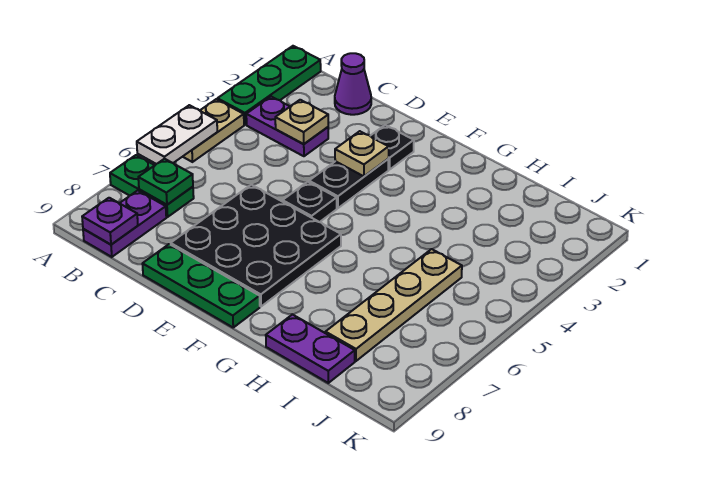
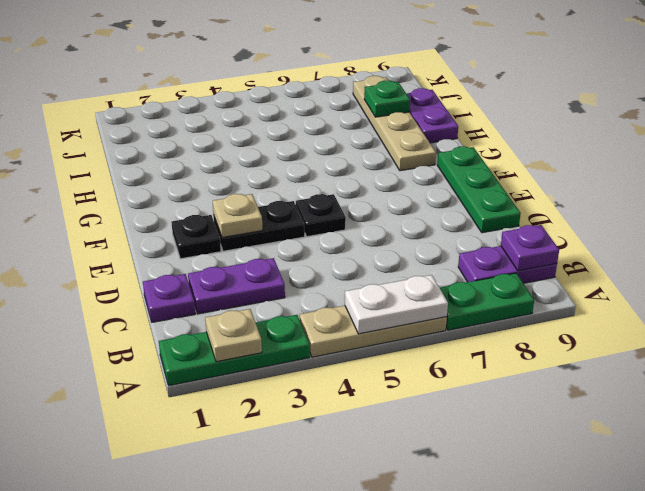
tan 1x2 plate [183,99,244,162] -> tan 1x3 plate [299,306,447,357]
green 1x2 plate [110,155,194,217] -> green 1x2 plate turned to [440,273,534,330]
purple 1x2 plate [246,97,328,156] -> purple 1x2 plate turned to [188,258,285,314]
green 1x1 plate [138,159,193,205] -> green 1x1 plate moved to [364,81,410,117]
purple 1x1 cone [335,53,371,115] -> purple 1x1 plate [143,274,195,322]
tan 1x1 plate [275,100,328,144] -> tan 1x1 plate moved to [205,309,262,362]
black 3x3 plate [171,185,341,306] -> none
tan 1x4 plate [325,249,462,361] -> tan 1x4 plate turned to [353,76,436,171]

